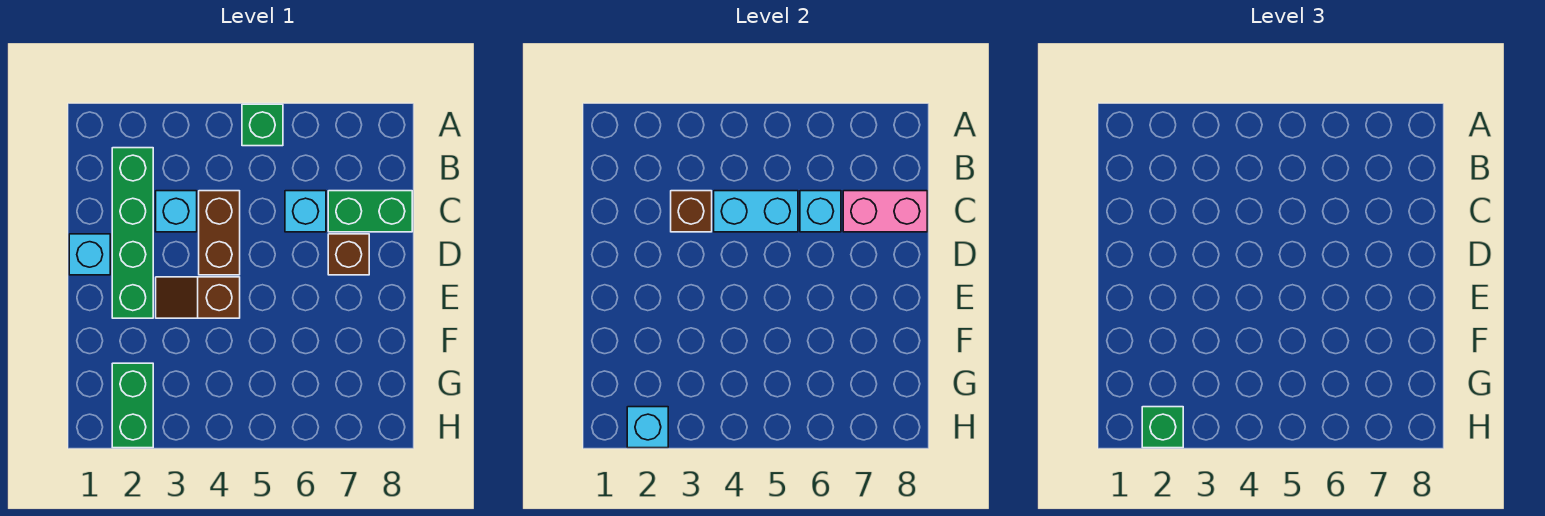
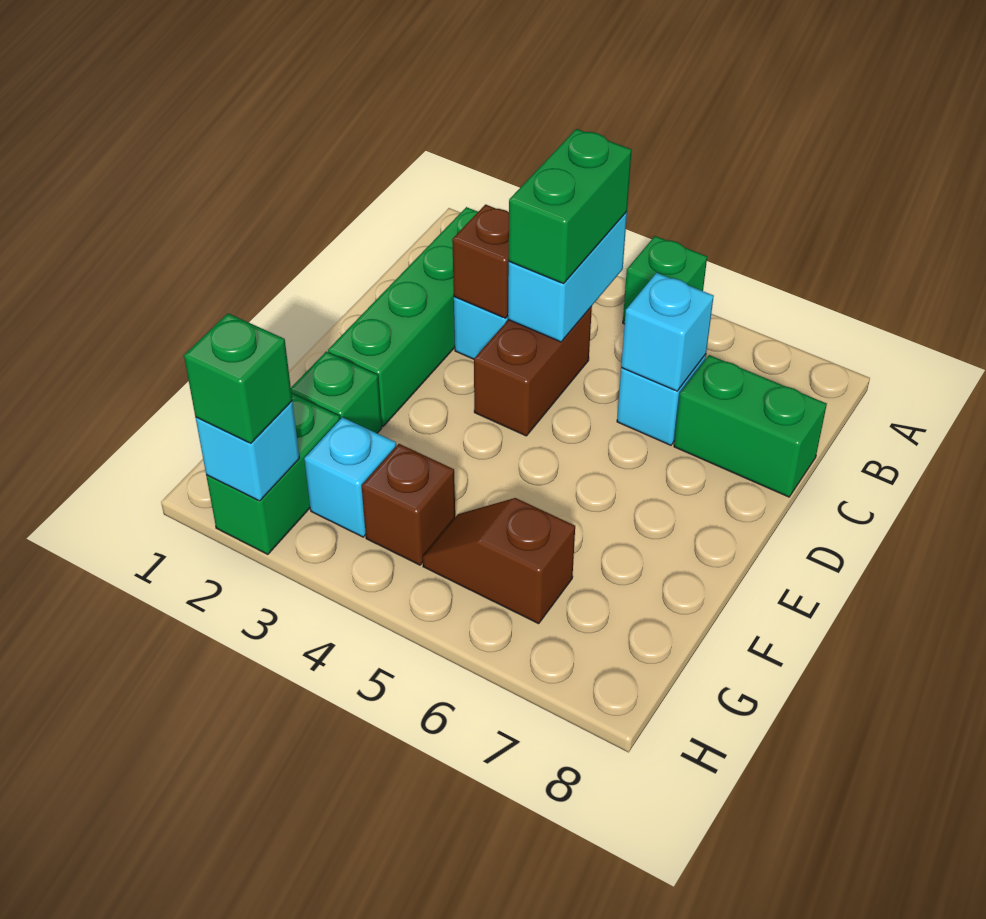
none -> green 1x2 brick [509,129,632,284]
cyan 1x2 brick [714,191,798,232] -> cyan 1x2 brick turned to [508,212,627,342]
pink 1x2 brick [843,191,927,232] -> none
cyan 1x1 brick [69,234,110,275] -> cyan 1x1 brick moved to [304,417,396,537]
brown 1x1 brick [328,234,369,275] -> brown 1x1 brick moved to [362,444,455,565]
brown 1x2 slope [156,277,240,318] -> brown 1x2 slope moved to [423,498,575,624]
none -> green 1x1 brick [291,352,382,433]

